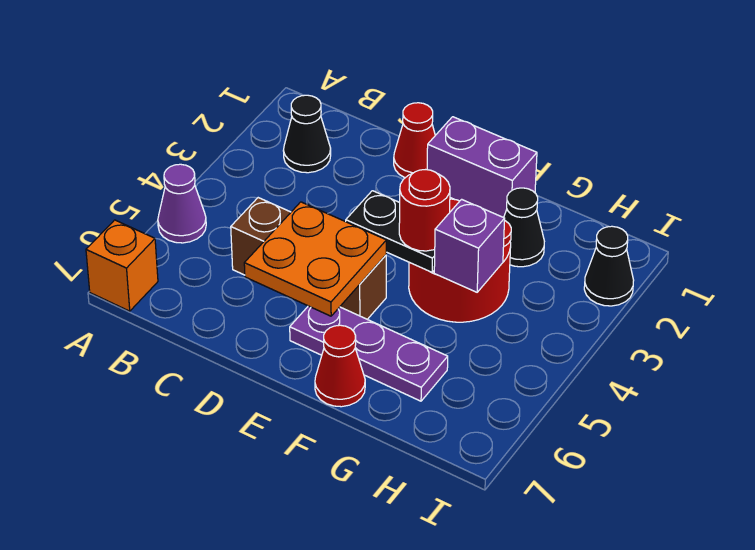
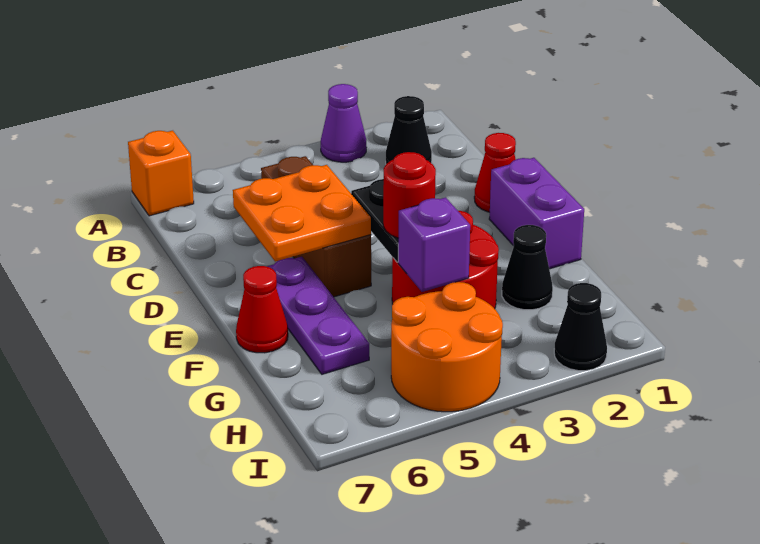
purple 1x1 cone [158,164,206,243] -> purple 1x1 cone moved to [321,84,367,162]
none -> orange 2x2 round brick [391,282,503,412]

